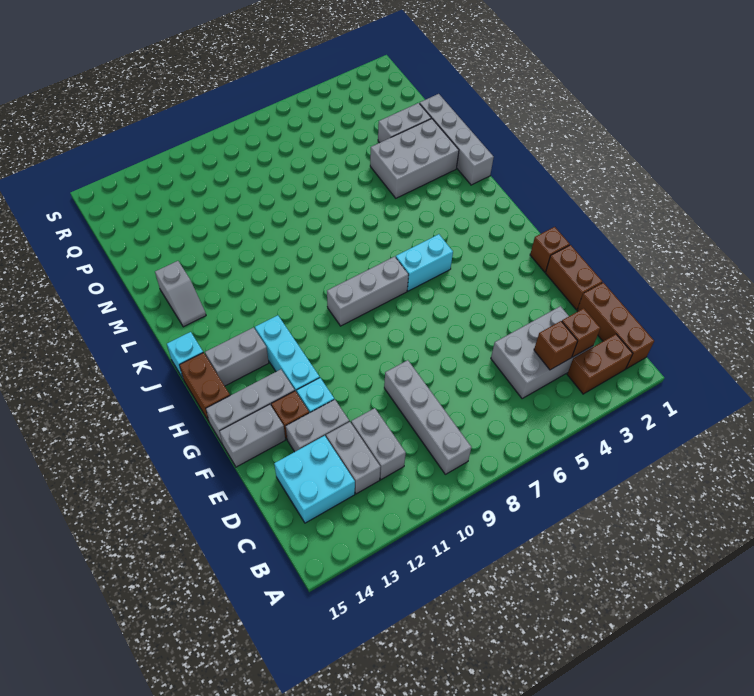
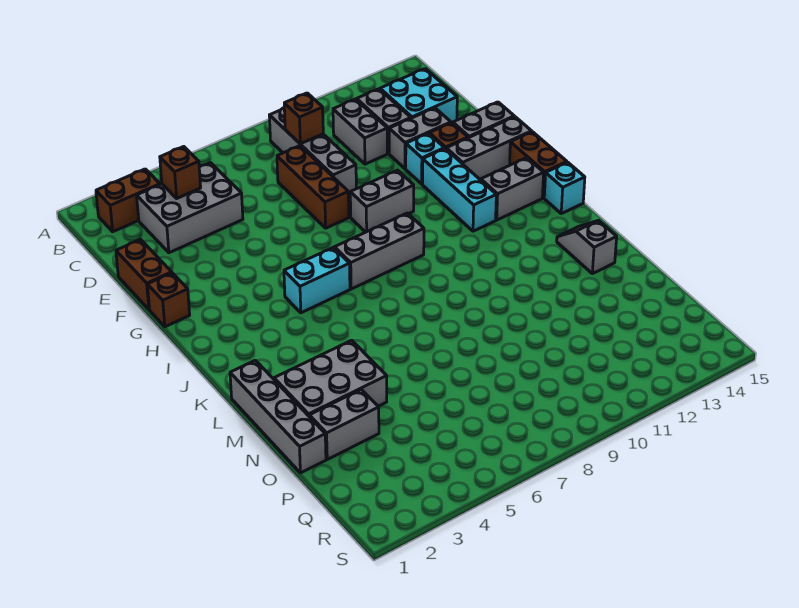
brown 1x3 brick [577,283,654,369] -> brown 1x3 brick moved to [277,146,349,228]
brown 1x1 brick [562,308,600,357] -> brown 1x1 brick moved to [284,93,323,144]
none -> grey 1x2 brick [350,170,414,232]

